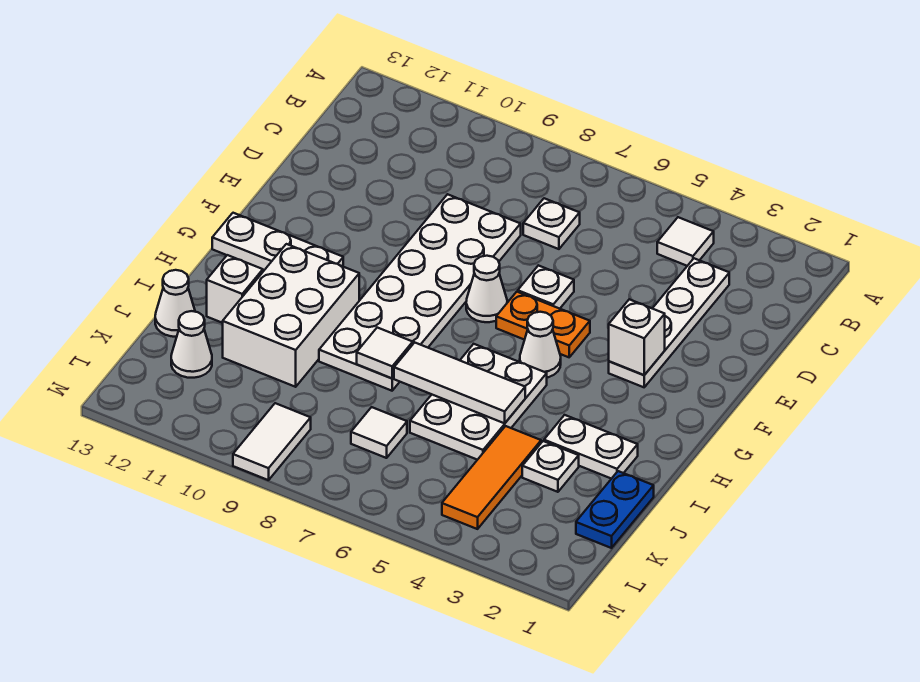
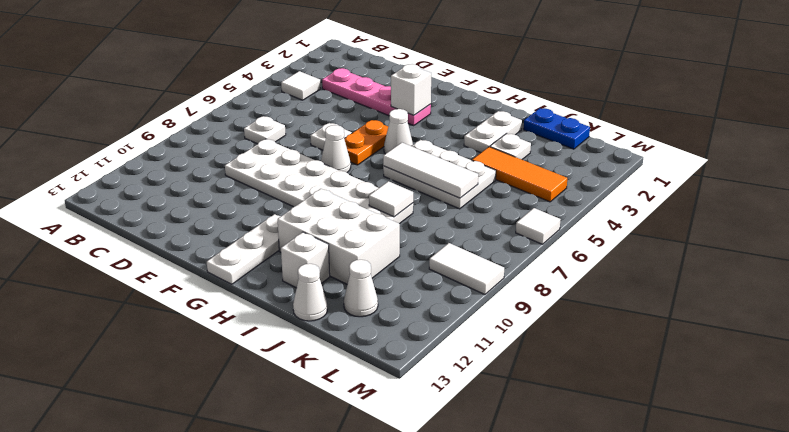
white 1x4 plate [609,258,729,387] -> pink 1x4 plate [322,68,431,125]
white 1x3 tile [394,343,525,423] -> white 1x3 tile turned to [383,143,478,198]
white 1x1 tile [351,407,407,458] -> white 1x1 tile moved to [516,208,561,244]

